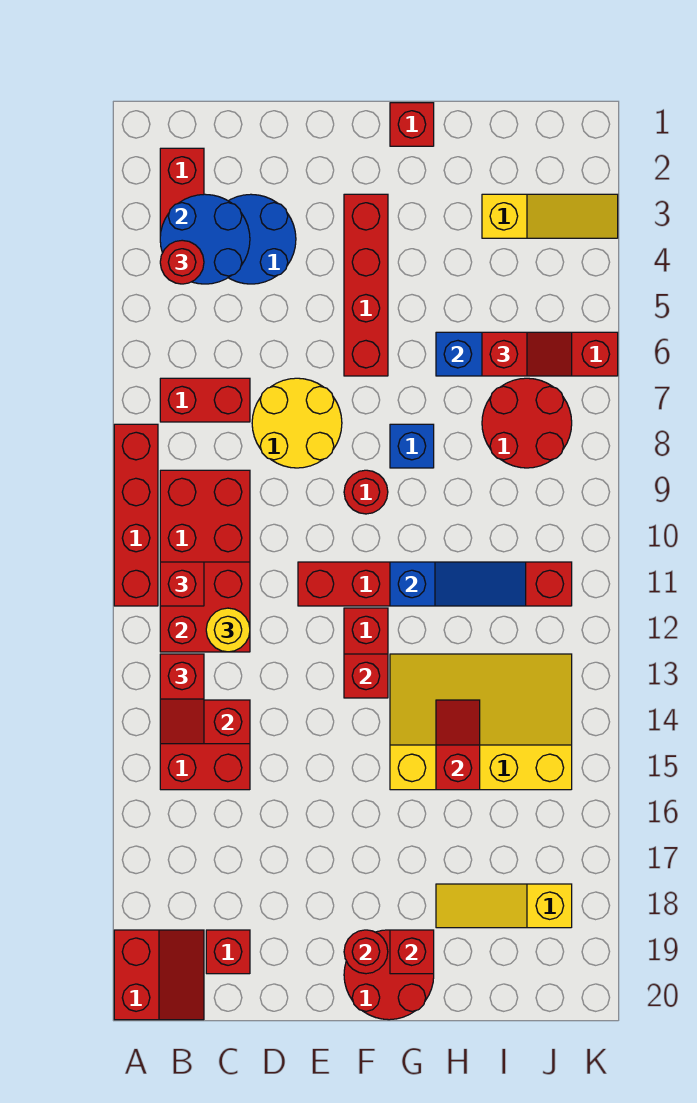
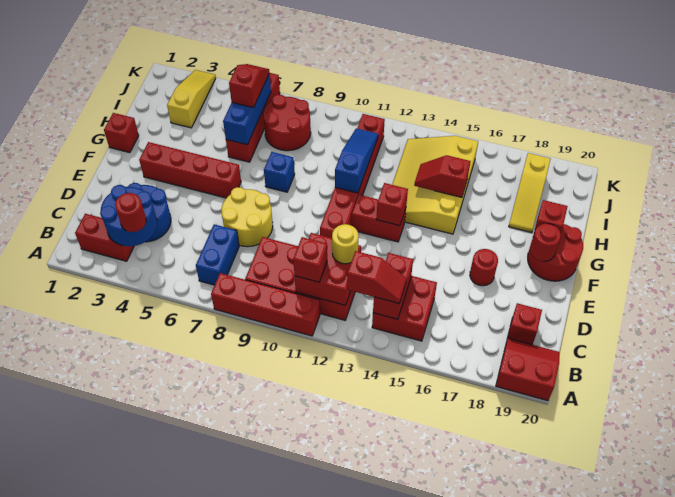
red 1x2 brick [160,378,250,422] -> blue 1x2 brick [196,224,239,285]
red 1x1 round brick [344,470,388,514] -> red 1x1 round brick moved to [470,249,498,286]

